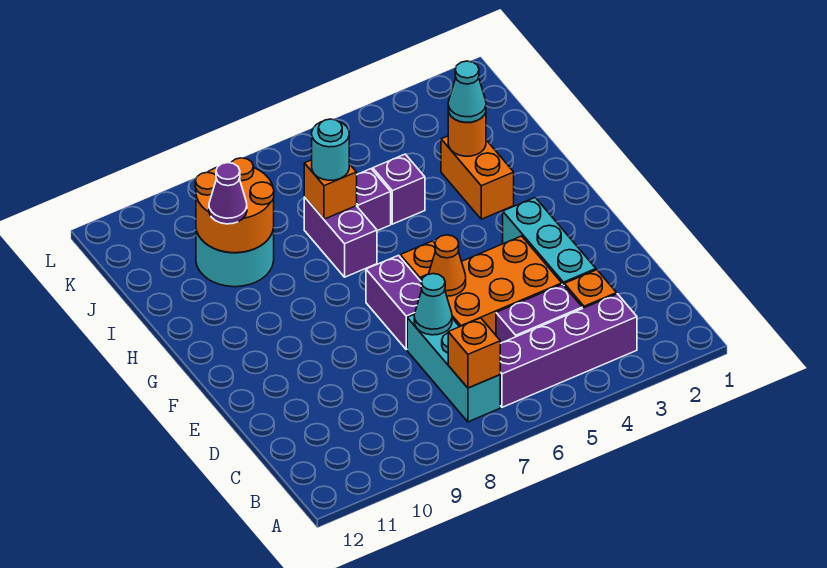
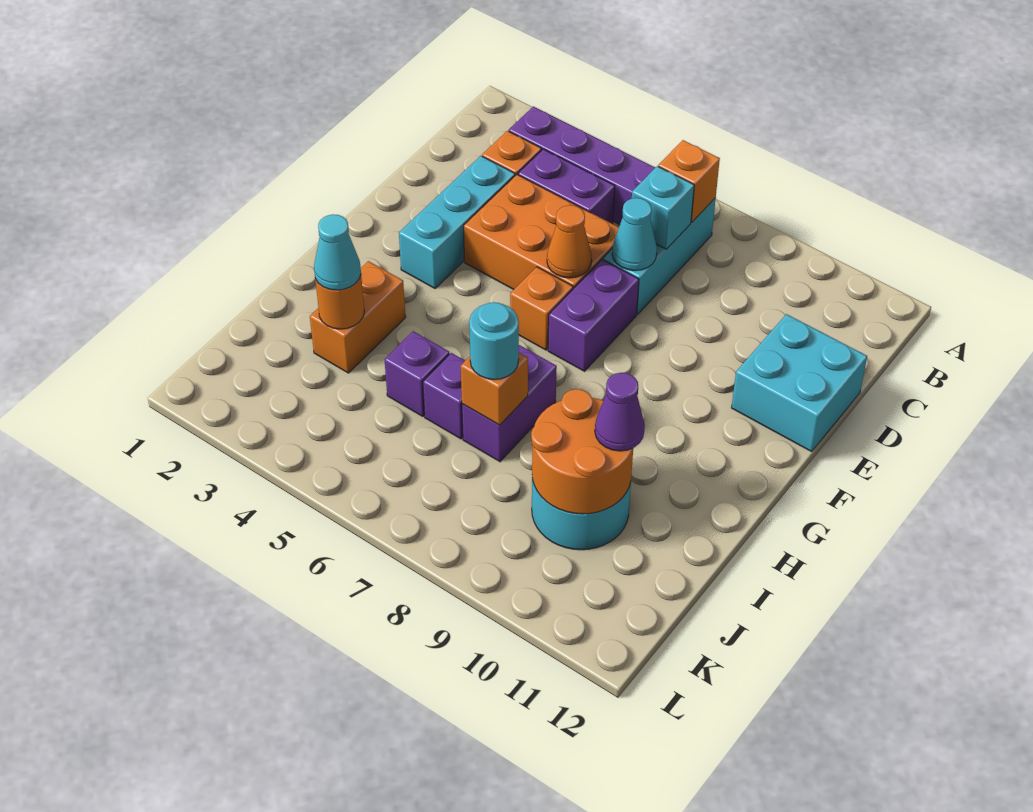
none -> cyan 1x1 brick [632,166,694,249]
none -> cyan 2x2 brick [732,314,867,452]

